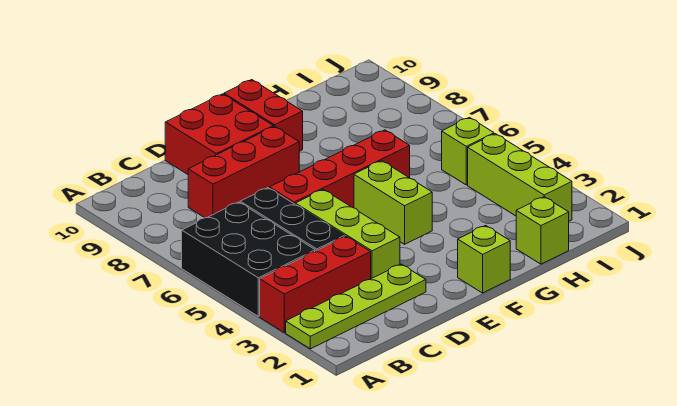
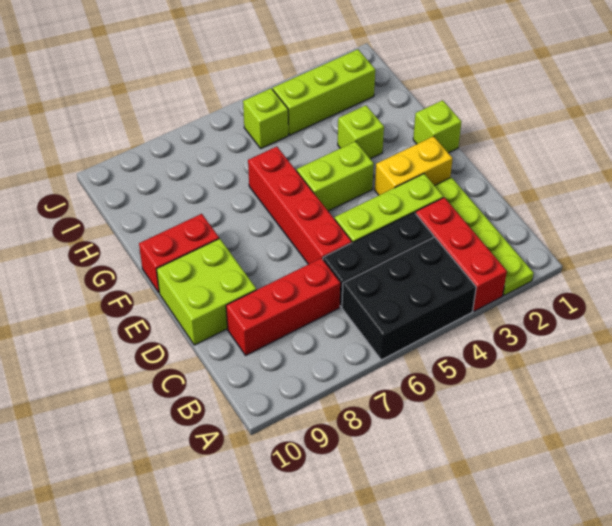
red 1x3 brick [188,126,299,218] -> red 1x3 brick turned to [226,258,340,355]
red 2x2 brick [165,94,273,174] -> lime 2x2 brick [156,239,256,345]
none -> yellow 1x2 brick [375,136,453,195]
lime 1x1 brick [516,197,569,264] -> lime 1x1 brick moved to [338,105,384,159]

